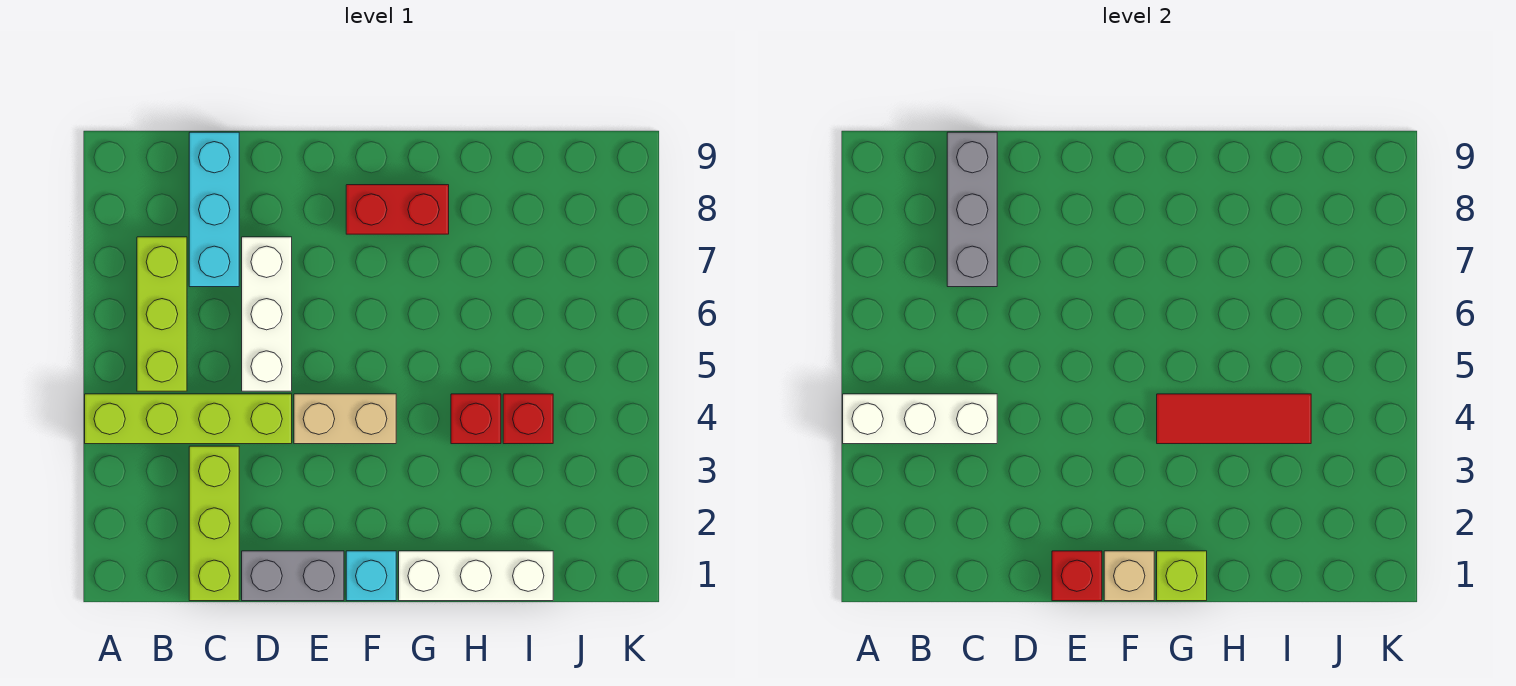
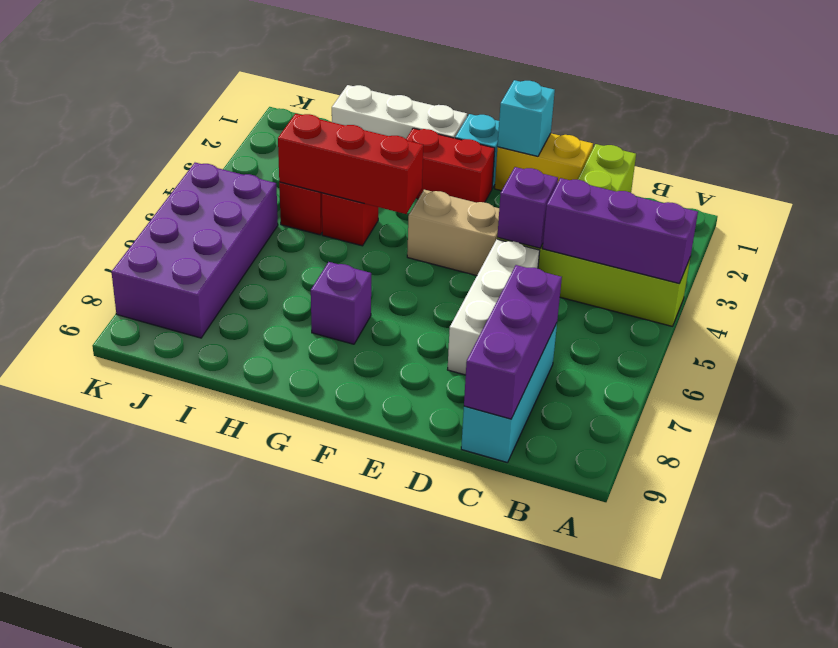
white 1x3 brick [843,394,997,444] -> purple 1x3 brick [543,178,698,284]
lime 1x3 brick [137,237,187,391] -> none
grey 1x3 brick [947,132,997,287] -> purple 1x3 brick [464,265,562,419]
grey 1x2 brick [242,551,344,601] -> yellow 1x2 brick [495,133,593,191]
none -> purple 1x1 brick [497,167,558,248]
red 1x1 brick [1052,551,1102,601] -> cyan 1x1 brick [498,80,555,156]
tan 1x1 brick [1104,551,1154,601] -> none
red 1x2 brick [346,185,449,234] -> red 1x2 brick moved to [406,128,495,203]
lime 1x1 brick [1157,551,1207,601] -> none
red 1x3 tile [1157,394,1311,444] -> red 1x3 brick [278,114,423,214]
none -> purple 1x1 brick [311,262,371,344]
none -> purple 2x4 brick [112,163,278,338]

